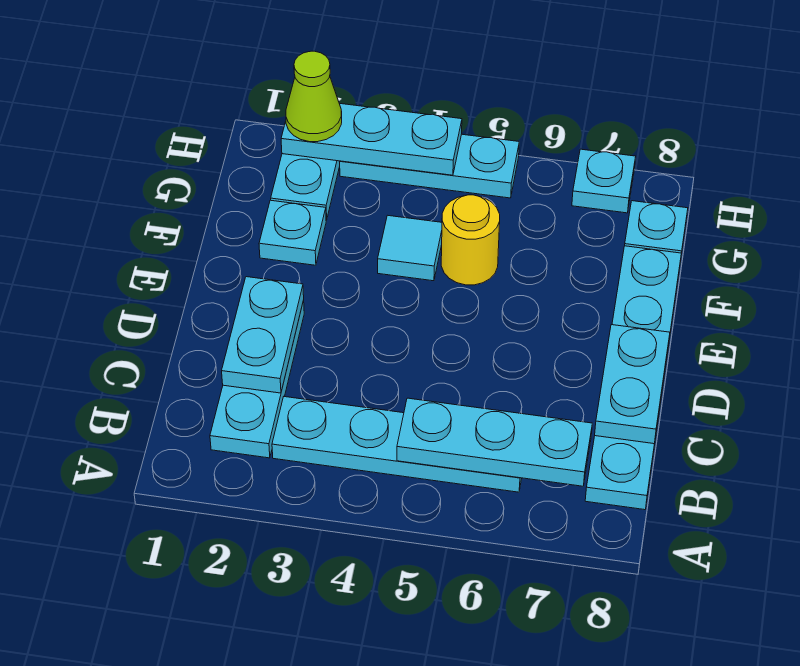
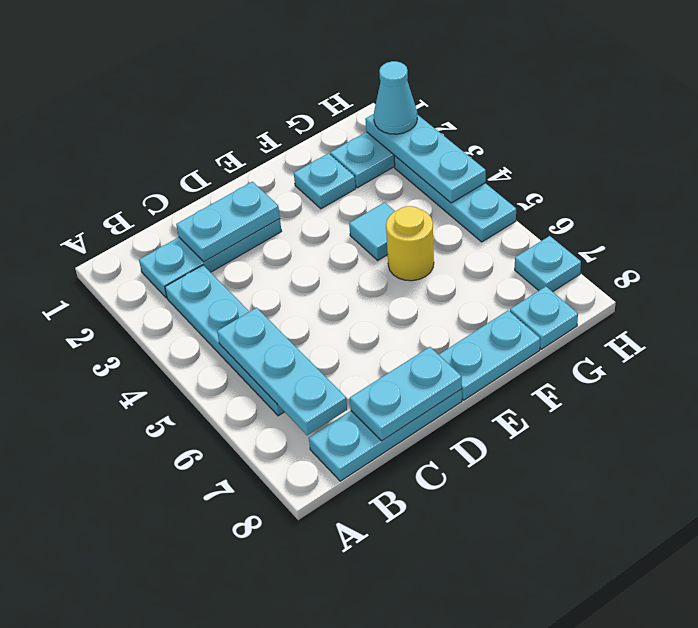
lime 1x1 cone [286,51,342,142] -> cyan 1x1 cone [374,61,417,134]

